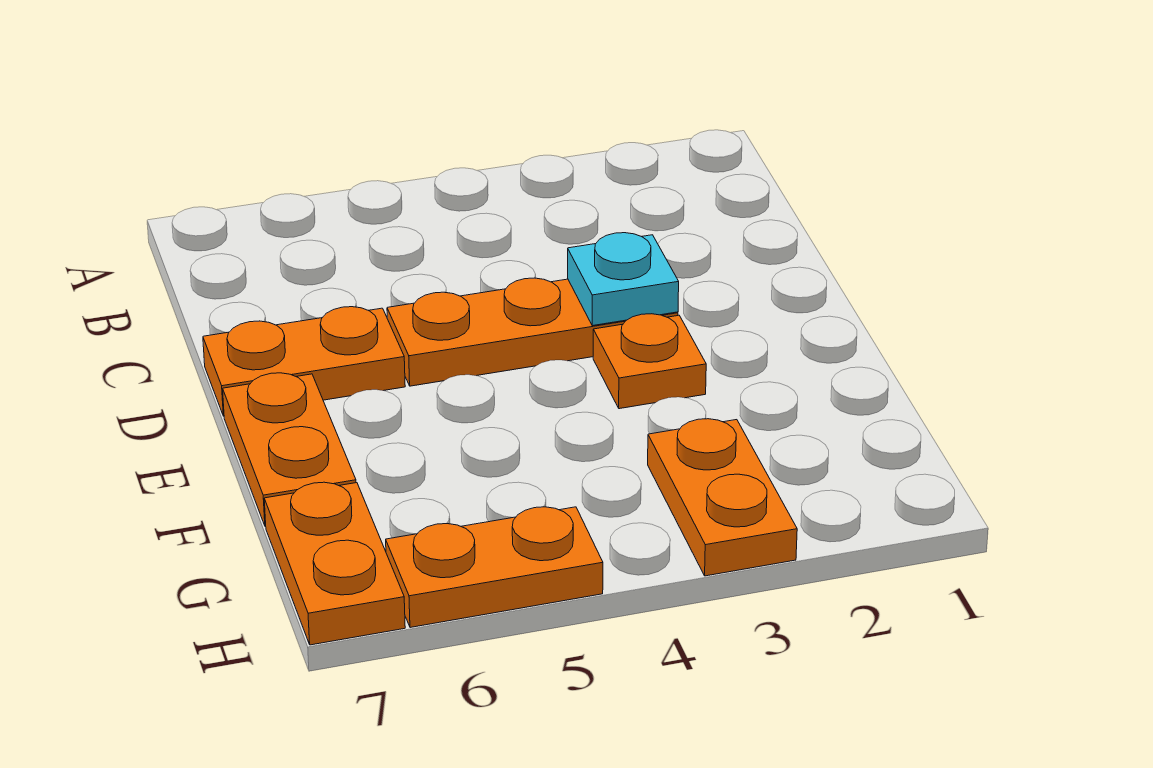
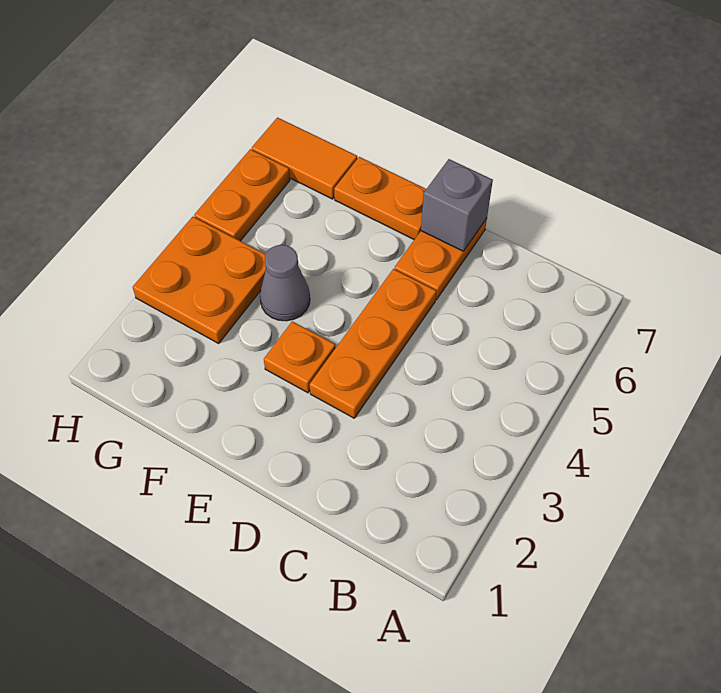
cyan 1x1 plate [568,233,679,326] -> none
none -> grey 1x1 brick [421,159,493,251]
none -> grey 1x1 cone [260,245,310,321]
orange 1x2 plate [648,419,797,576] -> orange 2x2 plate [133,217,266,343]
orange 1x2 plate [264,482,405,645] -> orange 1x2 tile [252,118,357,199]

